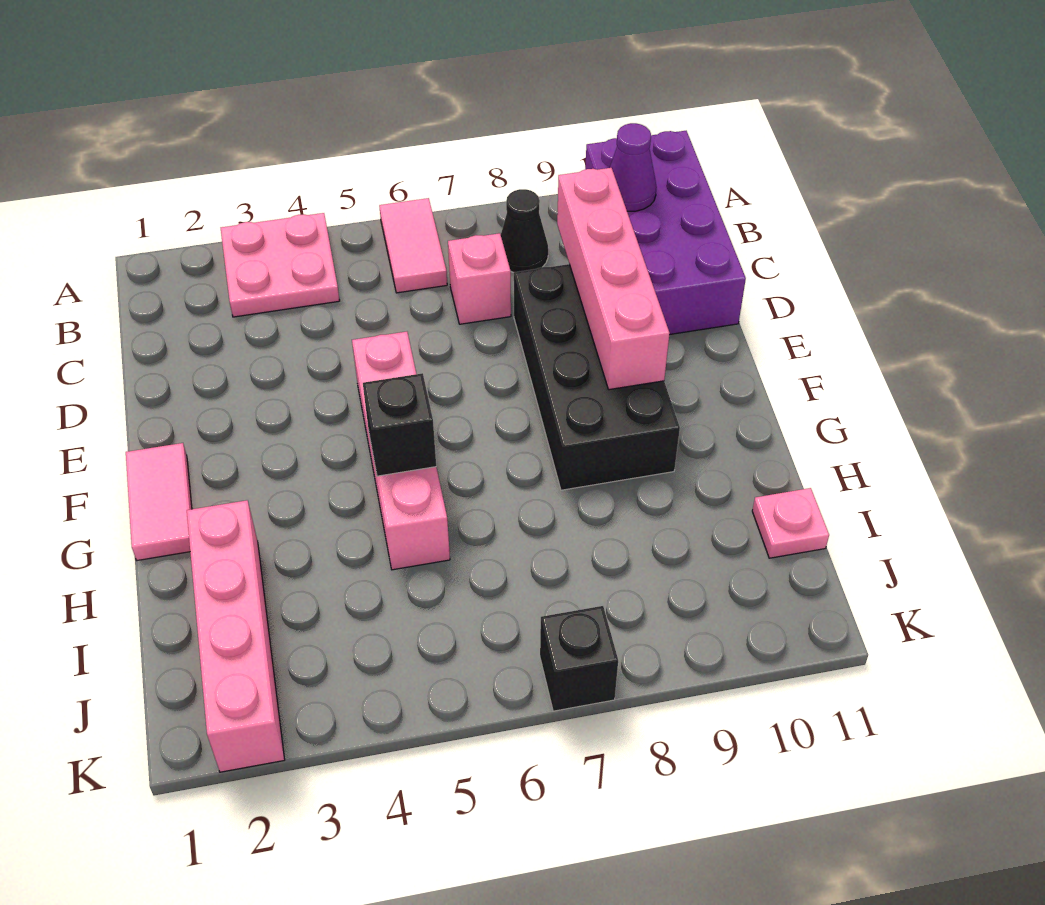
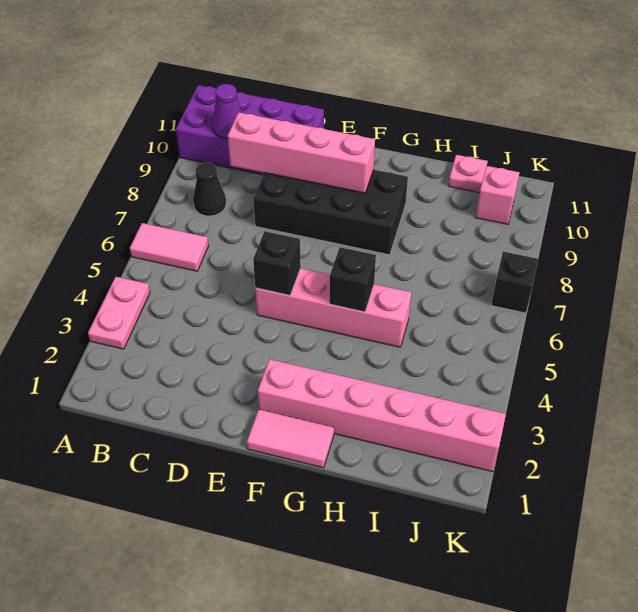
pink 2x2 plate [221,213,340,317] -> pink 1x2 plate [88,277,150,349]
pink 1x1 brick [448,233,511,324] -> pink 1x1 brick moved to [476,166,519,224]
none -> black 1x1 brick [253,231,301,295]
pink 1x4 brick [187,500,285,772] -> pink 1x6 brick [258,359,506,472]

